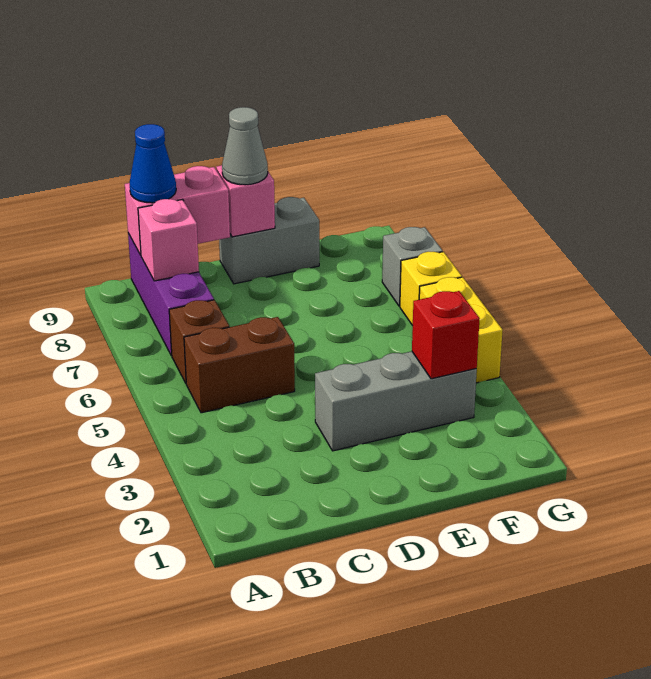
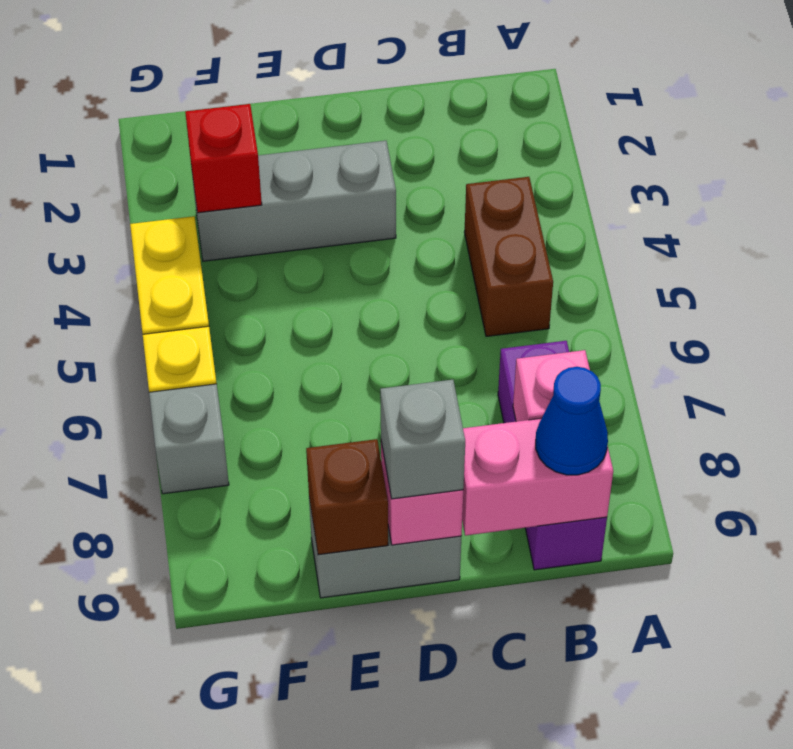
brown 1x2 brick [184,317,295,413] -> brown 1x2 brick turned to [464,177,553,337]
brown 1x1 brick [169,300,229,383] -> brown 1x1 brick moved to [306,439,388,555]
grey 1x1 cone [222,107,268,185] -> grey 1x1 brick [380,380,465,499]

